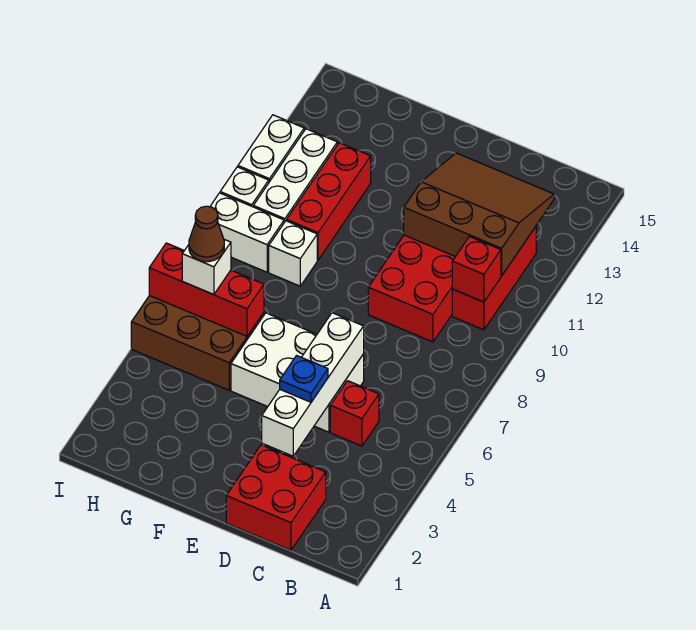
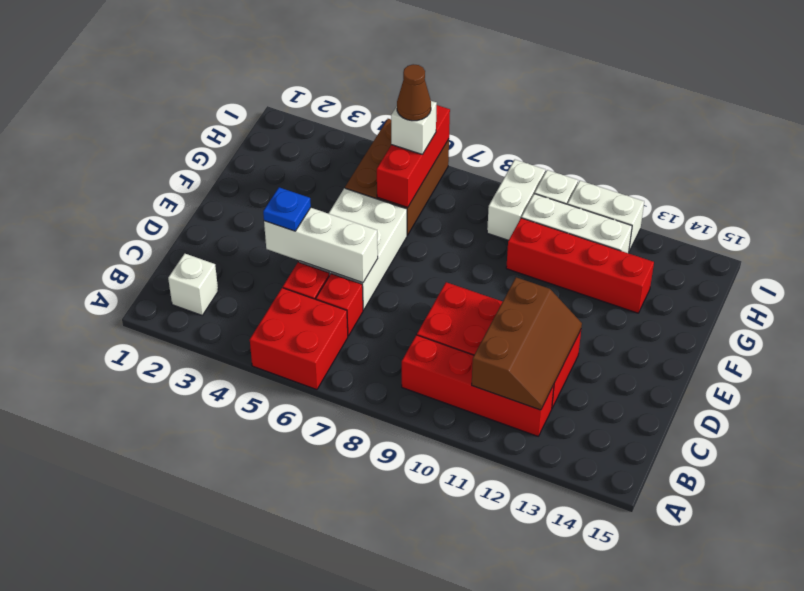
red 1x3 brick [452,227,536,330] -> red 1x4 brick [402,335,554,436]
red 1x1 brick [452,237,501,302] -> red 1x1 brick moved to [316,274,363,336]
brown 3x3 slope [404,153,554,276] -> brown 2x3 slope [472,277,582,410]
red 2x2 brick [226,445,326,550] -> red 2x2 brick moved to [250,288,348,390]
white 1x4 brick [262,313,364,456] -> white 1x3 brick [264,208,378,283]
white 1x1 brick [269,221,317,286] -> white 1x1 brick moved to [168,254,218,315]
red 1x3 brick [287,143,371,260] -> red 1x4 brick [506,218,654,313]

